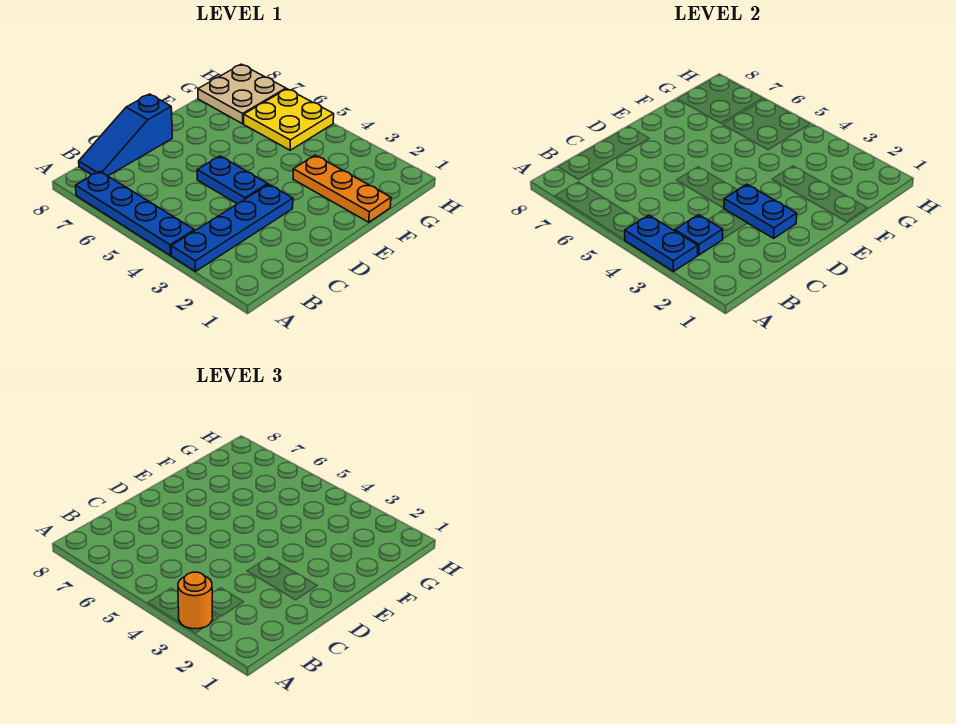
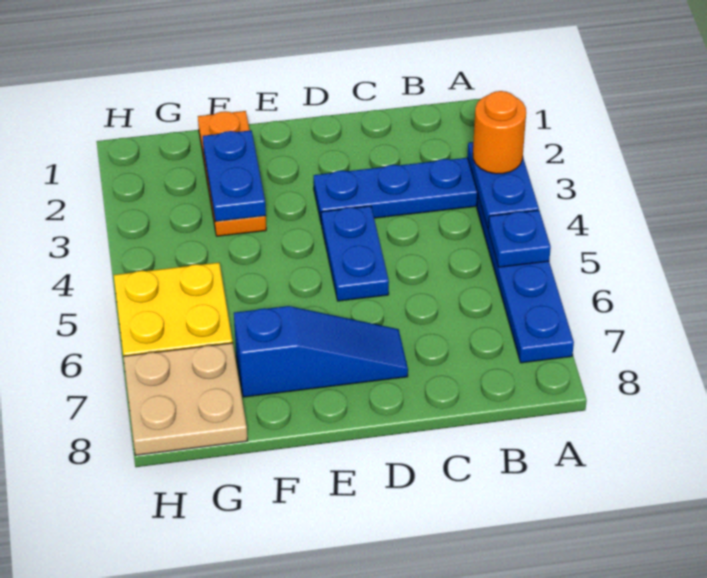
blue 1x1 plate [675,215,723,255] -> blue 1x1 plate moved to [488,210,551,267]
blue 1x3 slope [79,94,172,176] -> blue 1x3 slope moved to [234,306,408,397]
blue 1x2 plate [724,184,797,238] -> blue 1x2 plate moved to [203,130,266,222]

